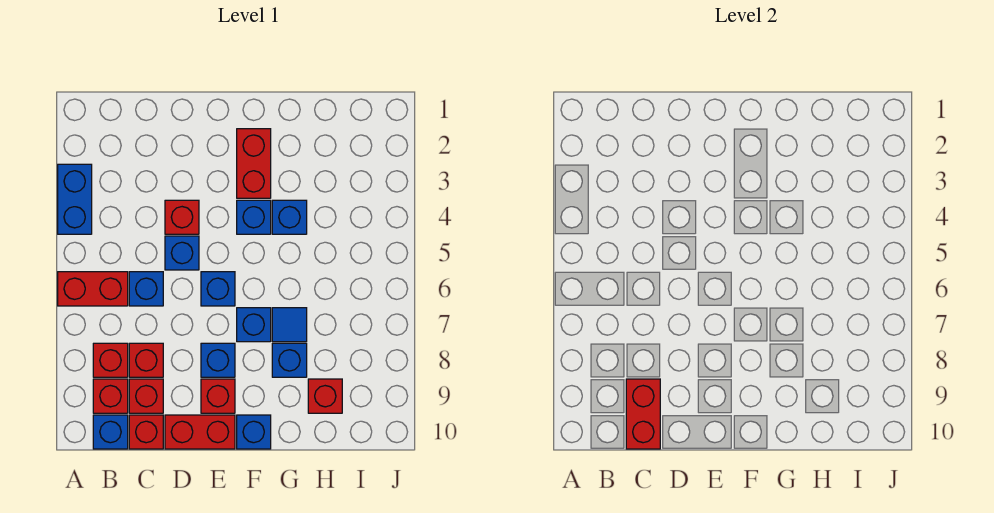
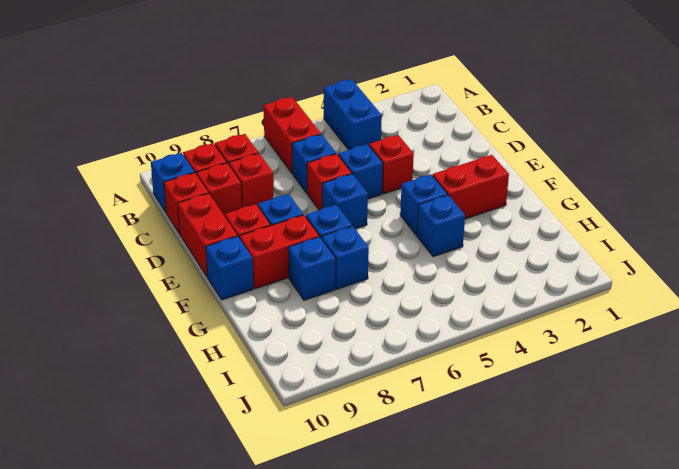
blue 1x2 brick [58,164,92,234] -> blue 1x2 brick turned to [324,79,382,150]
red 1x2 brick [626,379,660,449] -> red 1x2 brick moved to [240,215,319,289]
blue 1x1 tile [272,308,307,342] -> blue 1x1 brick [322,226,369,289]
red 1x1 brick [308,379,342,413] -> red 1x1 brick moved to [307,154,352,210]

